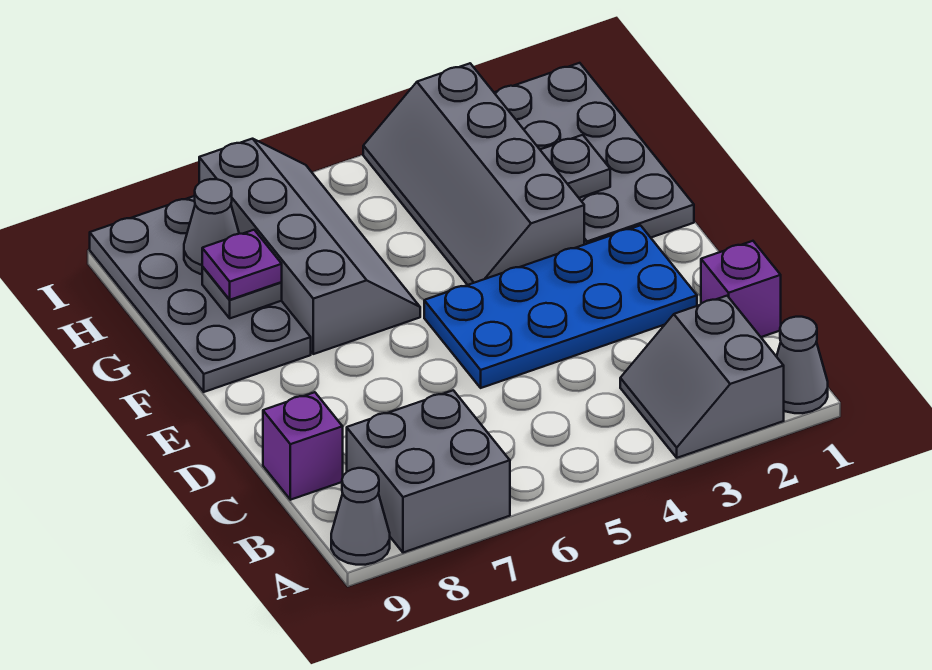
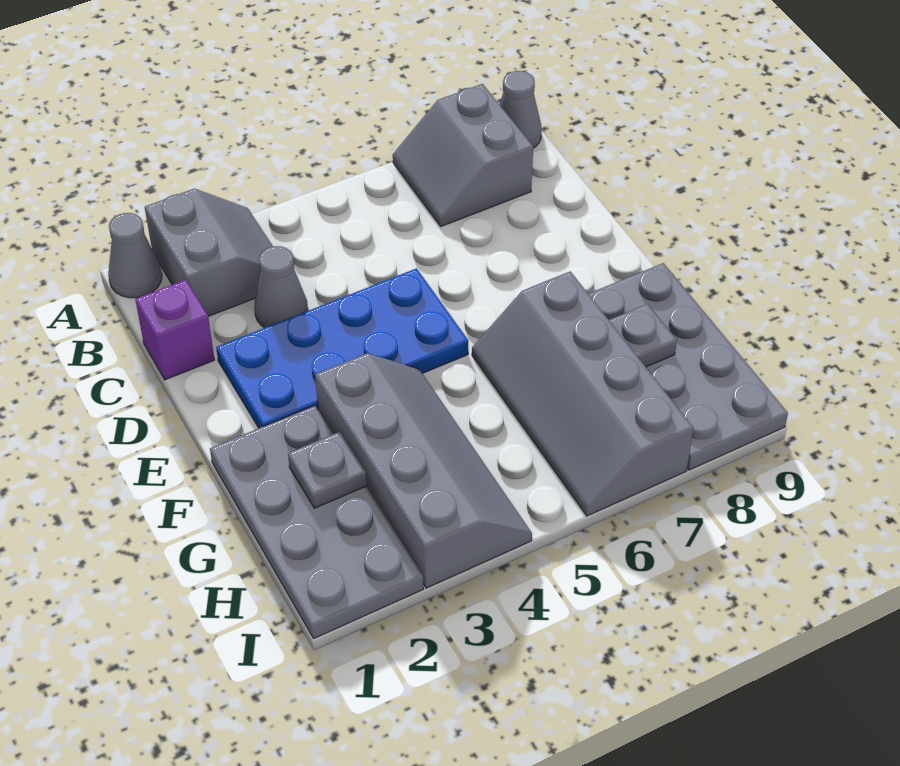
grey 2x2 brick [347,390,510,553] -> grey 2x2 slope [393,84,533,226]
purple 1x1 brick [263,392,343,500] -> none
purple 1x1 plate [202,230,282,300] -> none
grey 1x1 cone [184,179,239,274] -> grey 1x1 cone moved to [254,246,308,328]

